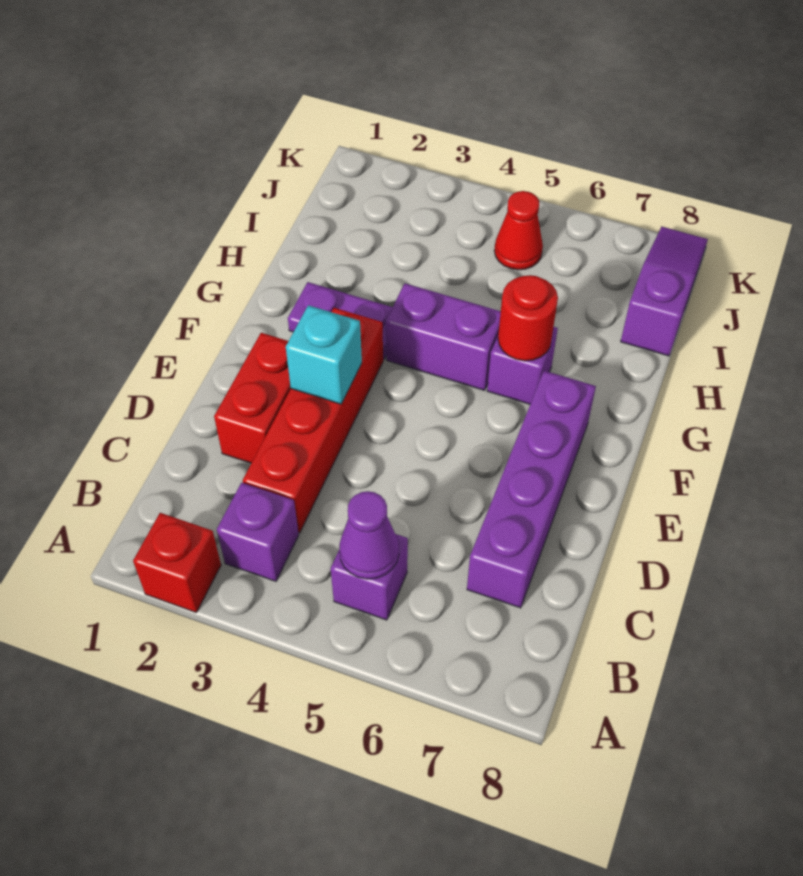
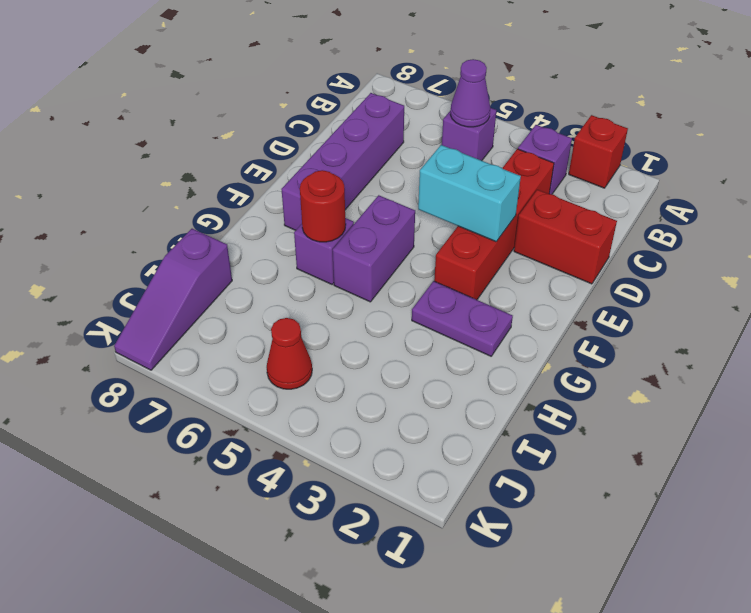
red 1x2 brick [214,333,291,463] -> red 1x2 brick turned to [514,190,617,284]
cyan 1x1 brick [286,305,362,404] -> cyan 1x2 brick [418,145,521,242]
purple 1x2 brick [386,283,501,390] -> purple 1x2 brick turned to [333,195,415,302]

